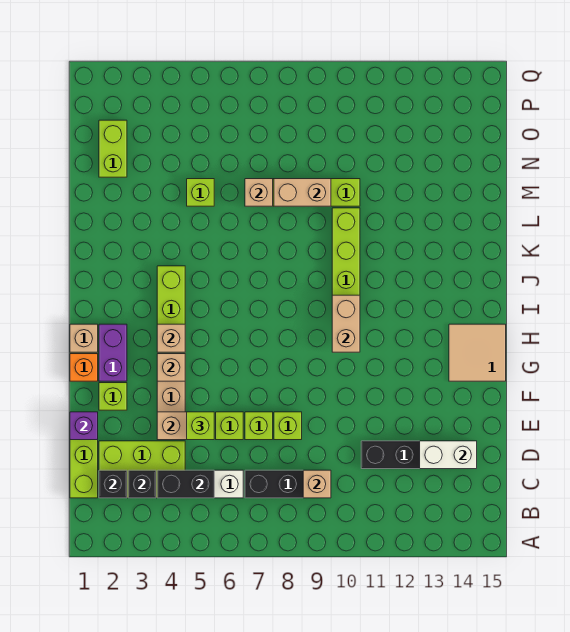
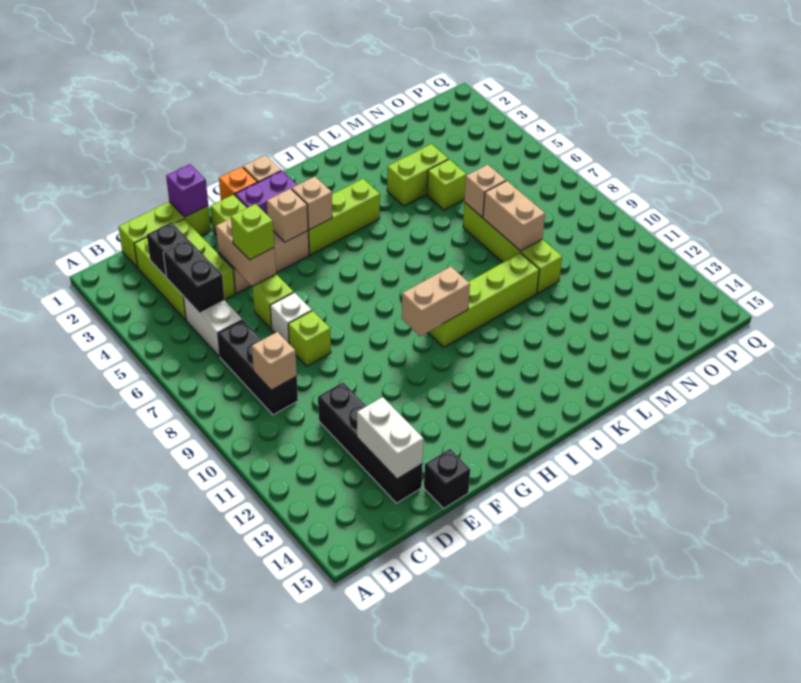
black 1x1 brick [99,470,127,498] -> black 1x1 brick moved to [424,449,470,508]
lime 1x1 brick [245,412,273,440] -> white 1x1 brick [270,293,312,343]
tan 2x2 tile [449,324,506,381] -> none
lime 1x2 brick [99,120,127,177] -> lime 1x2 brick moved to [387,144,448,206]

